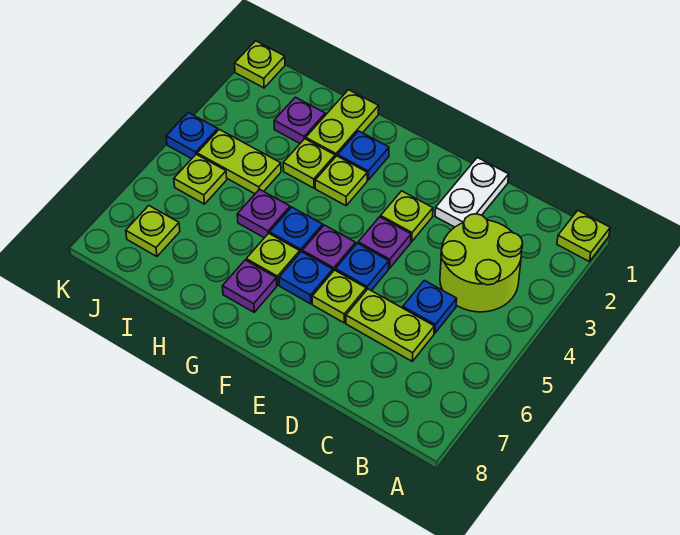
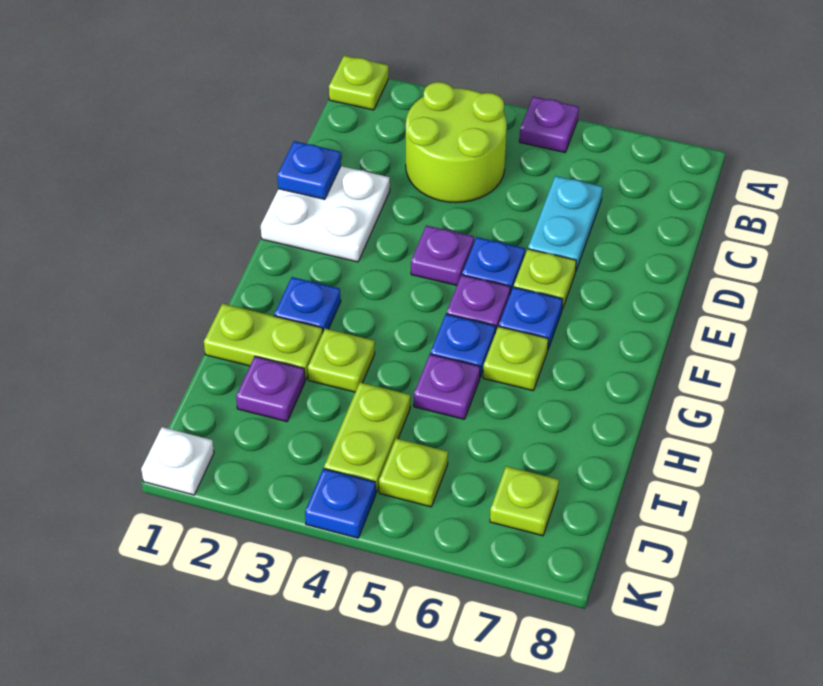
blue 1x1 plate [403,280,457,333] -> blue 1x1 plate moved to [277,141,341,199]
lime 1x2 plate [346,289,434,361] -> cyan 1x2 plate [528,176,603,272]
white 1x2 plate [435,157,509,227] -> white 2x2 plate [261,166,390,262]
lime 1x1 plate [381,191,433,242] -> none
lime 1x1 plate [315,156,367,206] -> none
purple 1x1 plate [222,260,277,312] -> purple 1x1 plate moved to [519,97,579,152]
lime 1x1 plate [235,41,285,88] -> white 1x1 plate [141,427,214,495]

